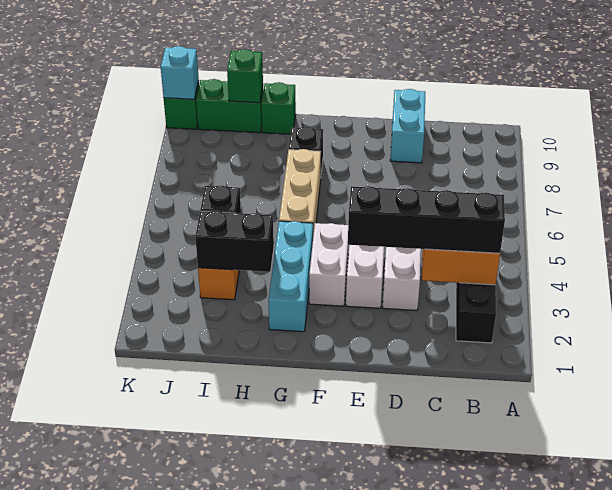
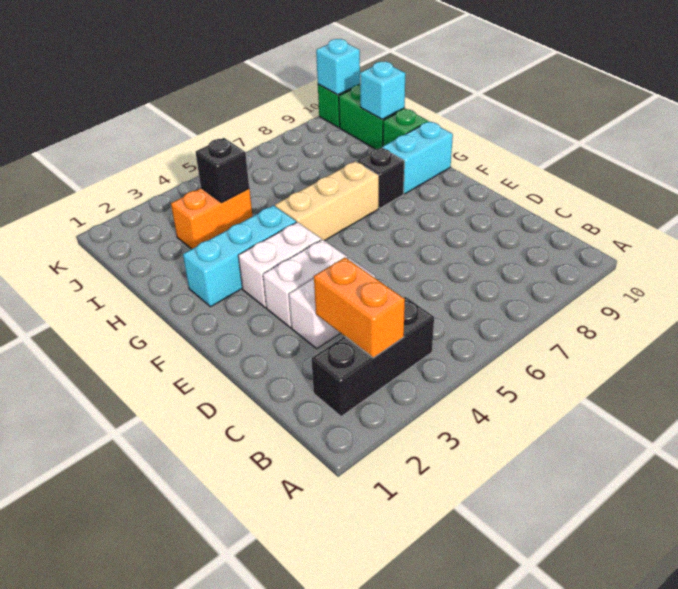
black 1x4 brick [348,186,505,253] -> none
cyan 1x2 brick [390,89,425,163] -> cyan 1x2 brick moved to [382,121,453,194]
black 1x2 brick [195,211,274,272] -> none
green 1x1 brick [227,49,263,103] -> cyan 1x1 brick [360,62,405,119]

